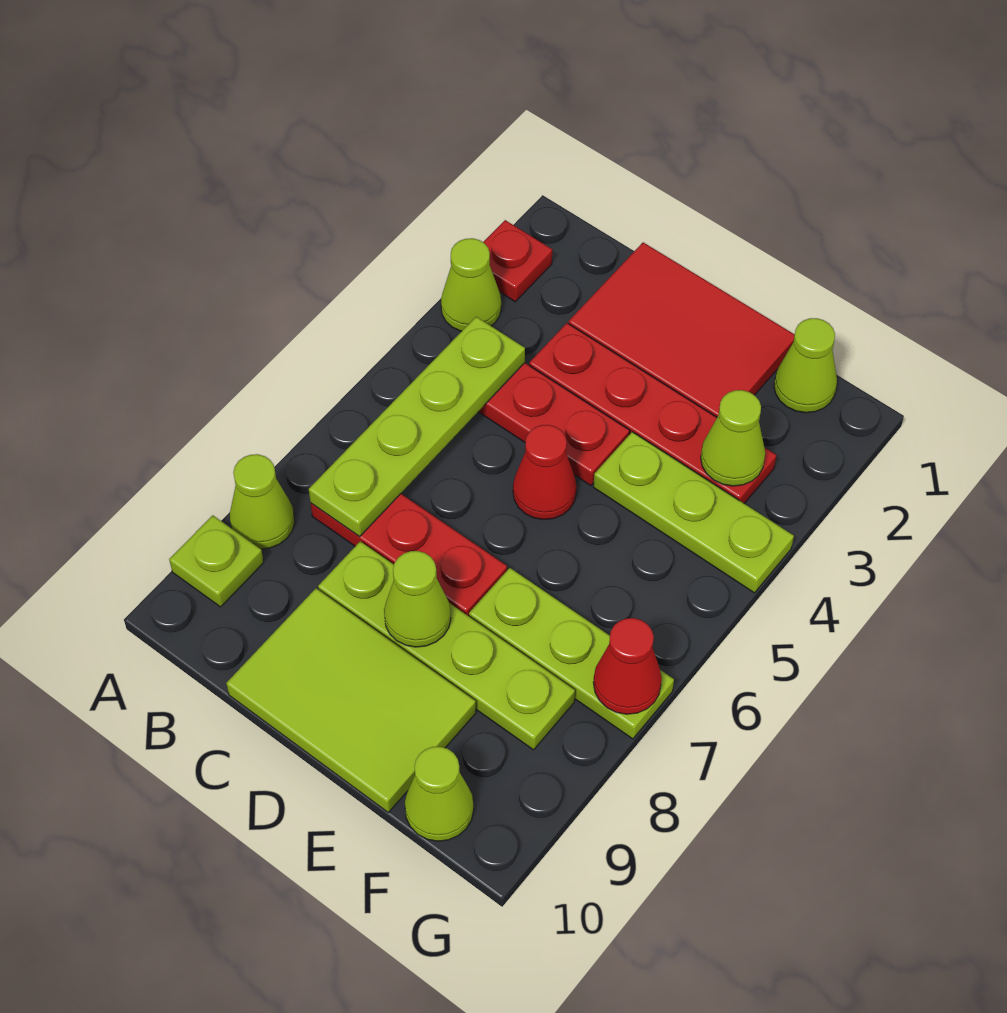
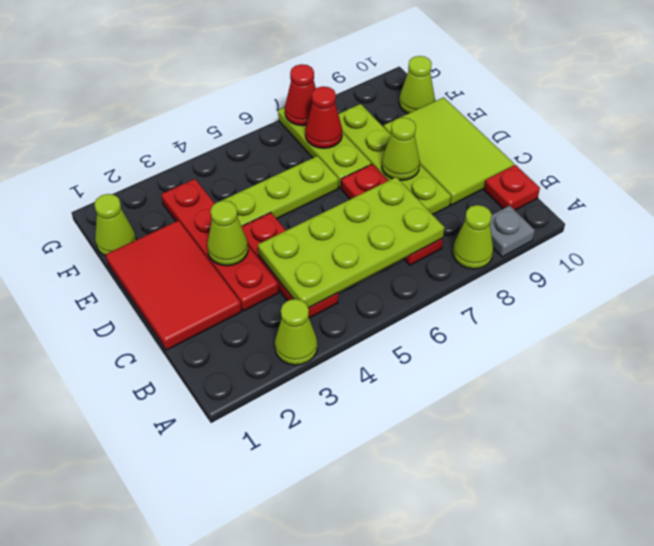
red 1x1 plate [483,220,552,302] -> red 1x1 plate moved to [484,165,540,210]
lime 1x1 plate [169,515,264,607] -> grey 1x1 plate [490,206,535,257]
lime 1x4 plate [309,317,525,537] -> lime 2x4 plate [258,177,444,308]
red 1x1 cone [513,425,577,520] -> red 1x1 cone moved to [305,86,342,148]
lime 1x3 plate [593,432,794,593] -> lime 1x3 plate turned to [221,156,339,227]
lime 1x1 cone [701,390,765,486] -> lime 1x1 cone moved to [207,201,248,266]

